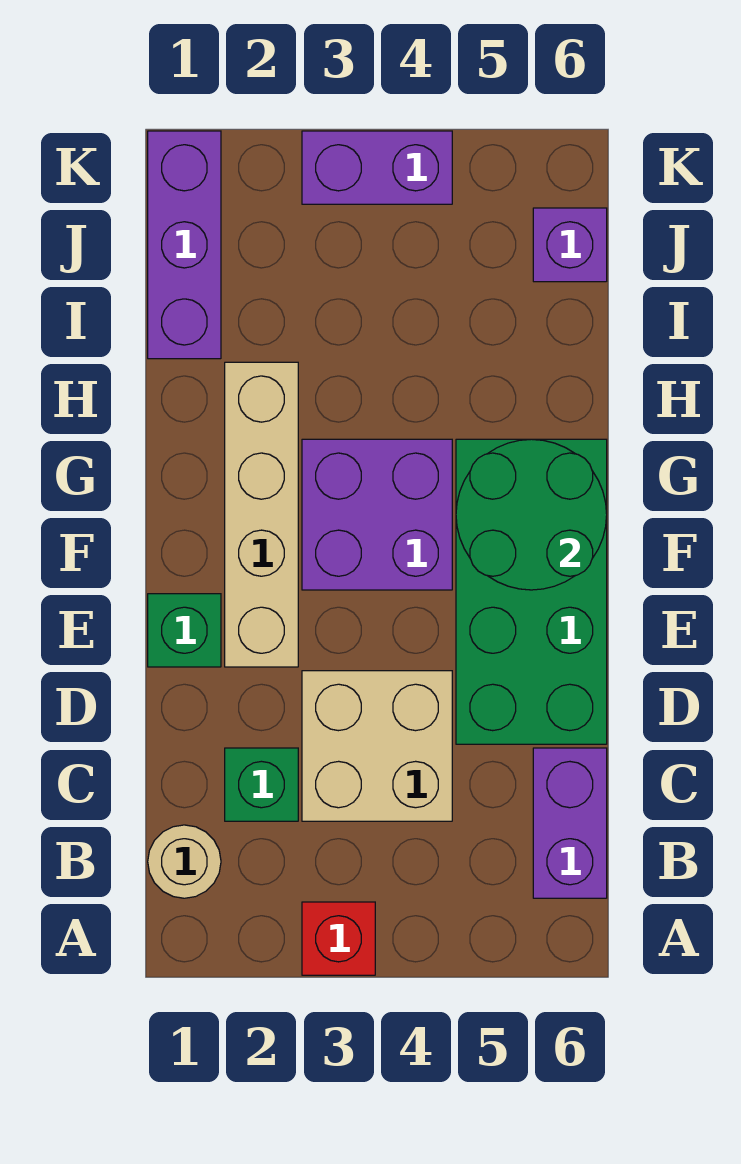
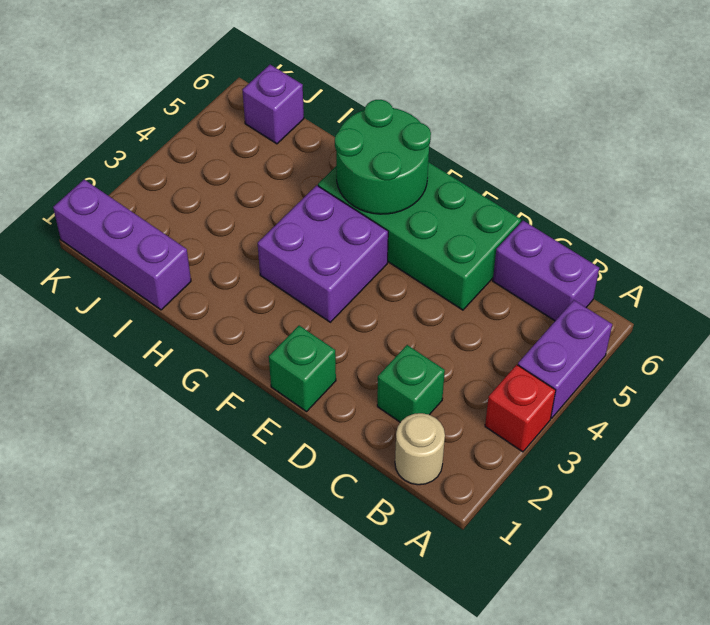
tan 2x2 brick [302,671,452,821] -> none
tan 1x4 brick [225,362,298,667] -> none
purple 1x2 brick [302,131,452,204] -> purple 1x2 brick moved to [518,300,612,418]

